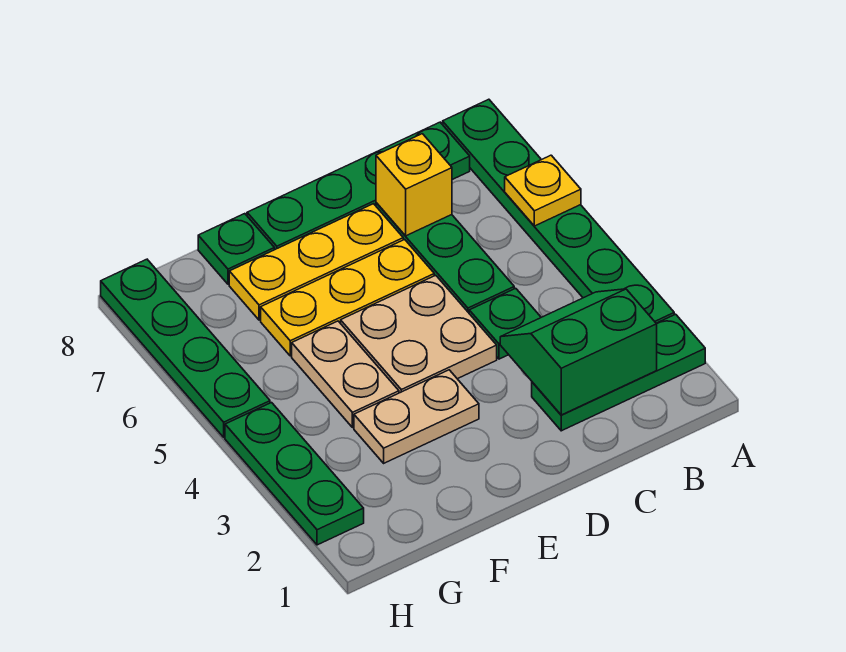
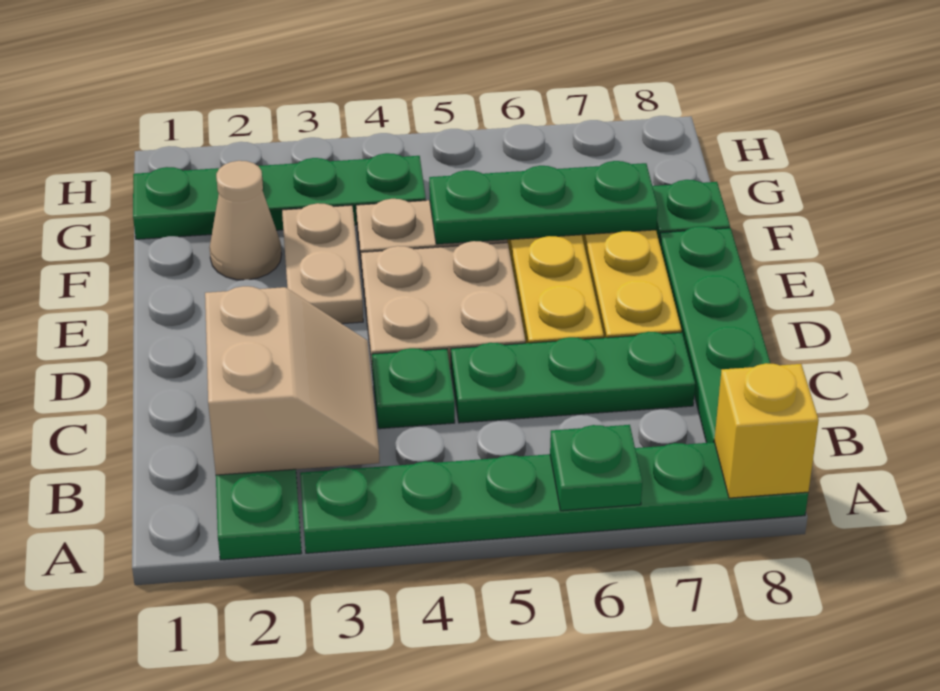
yellow 1x1 plate [505,155,581,226] -> green 1x1 plate [550,425,642,511]
green 2x2 slope [500,289,657,415] -> tan 2x2 slope [205,286,379,475]
yellow 1x1 brick [376,134,452,236] -> yellow 1x1 brick moved to [714,363,819,498]
none -> tan 1x1 cone [210,161,282,280]
green 1x3 plate [225,403,364,545] -> green 1x3 plate moved to [429,161,658,244]
green 1x4 plate [101,259,270,437] -> green 1x4 plate moved to [133,153,426,239]

